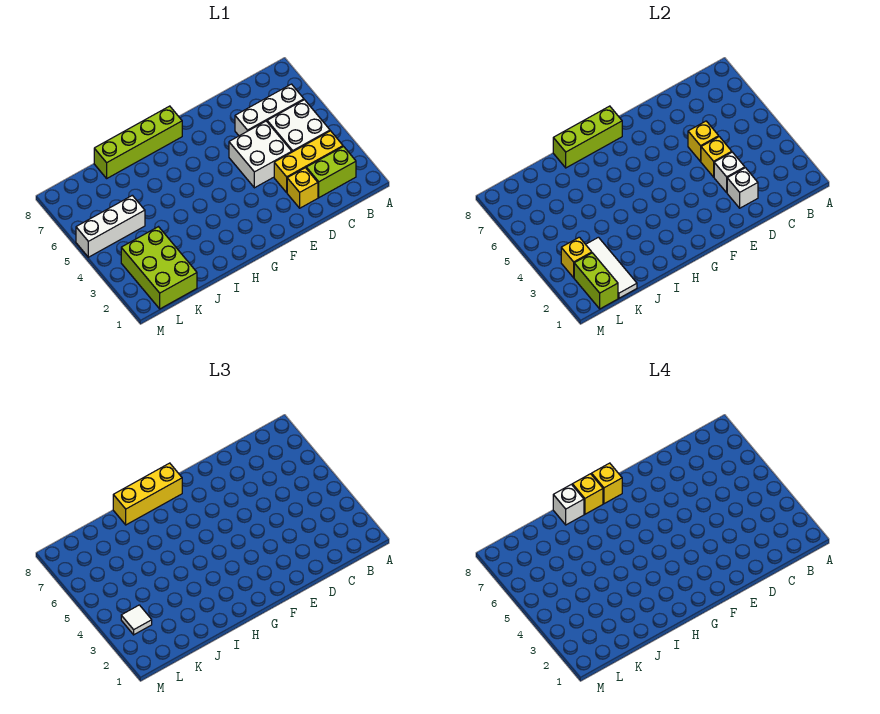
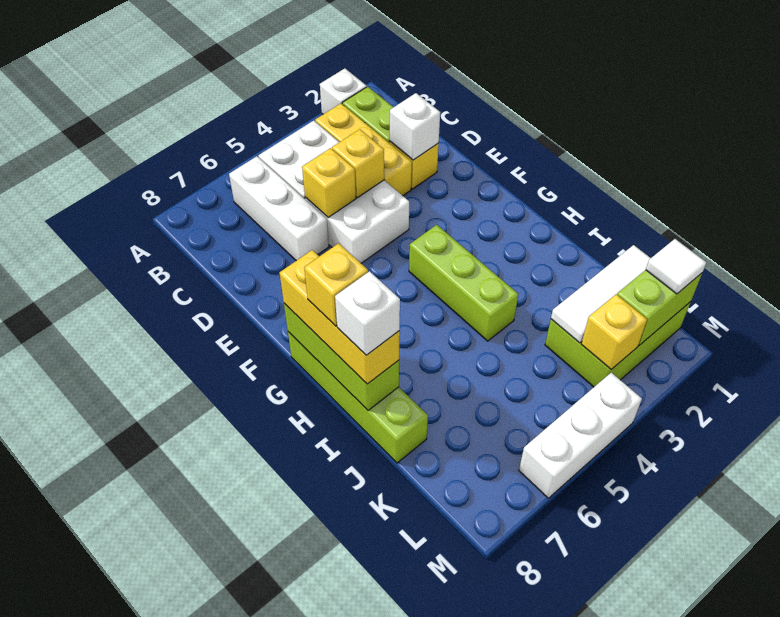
white 1x1 brick [714,152,745,192] -> white 1x1 brick moved to [320,69,367,114]
none -> lime 1x3 brick [409,225,518,341]
yellow 1x1 brick [592,463,622,504] -> none
white 1x3 brick [76,195,145,257] -> white 1x3 brick turned to [519,373,642,498]
white 1x1 tile [121,605,152,635] -> white 1x1 tile moved to [646,239,706,294]

